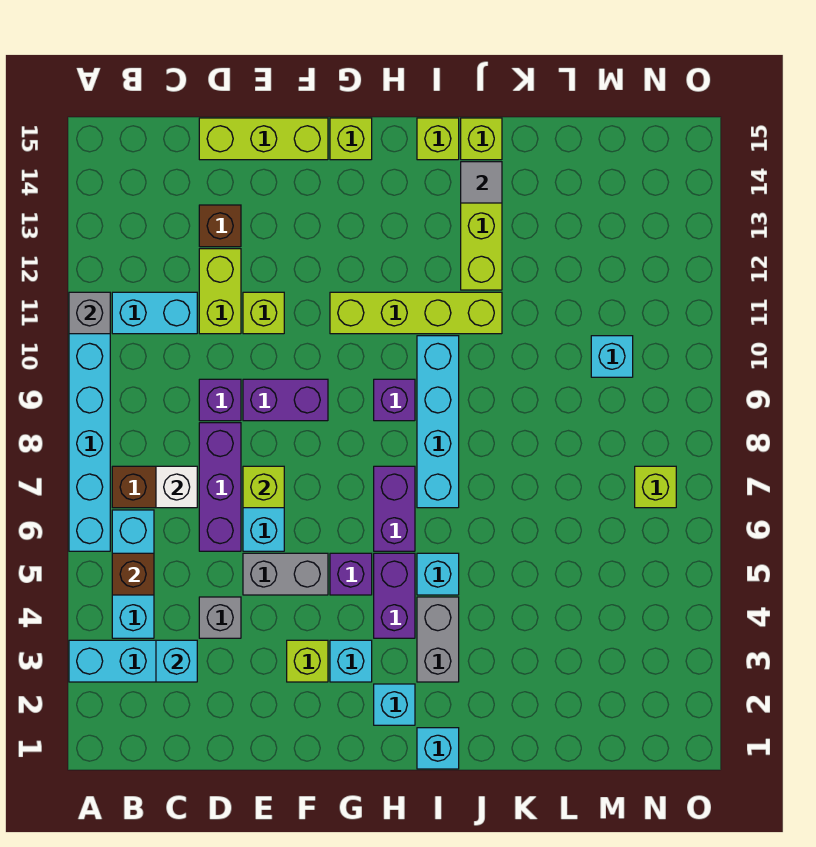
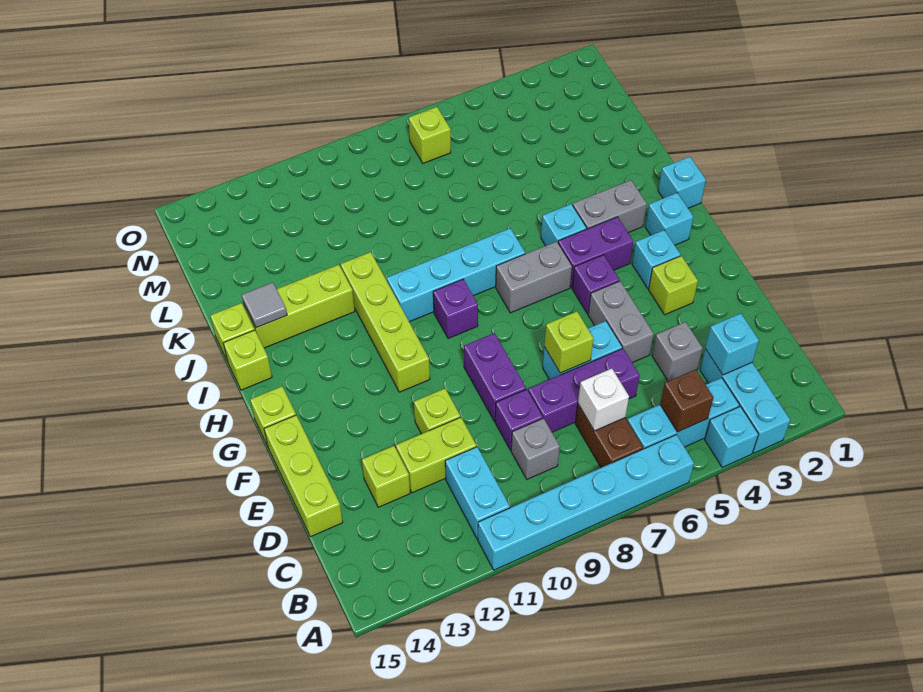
grey 1x1 brick [69,292,110,334] -> grey 1x1 brick moved to [511,418,560,479]
brown 1x1 brick [199,205,241,247] -> lime 1x1 brick [362,446,410,507]
purple 1x2 brick [374,466,415,551] -> grey 1x2 brick [496,241,572,313]
cyan 1x1 brick [591,336,633,377] -> cyan 1x1 brick moved to [705,406,758,467]

